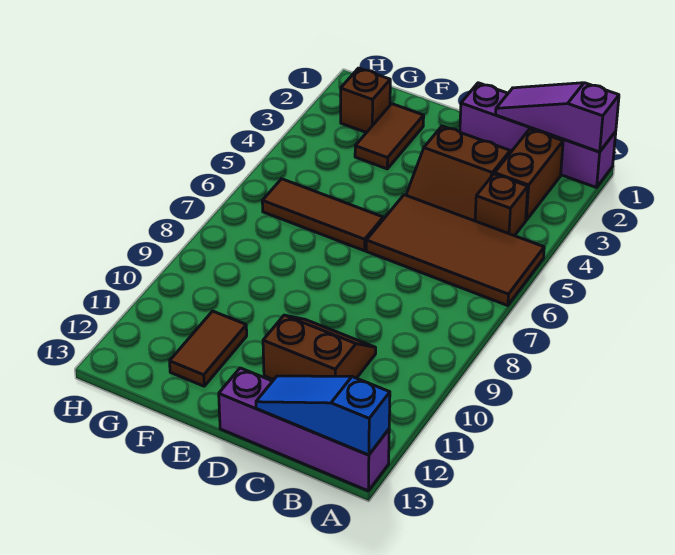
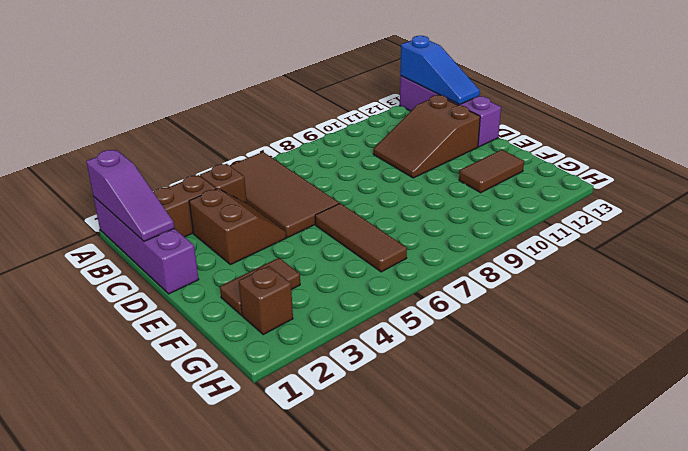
brown 2x2 slope [263,315,376,380] -> brown 2x3 slope [373,95,480,178]

